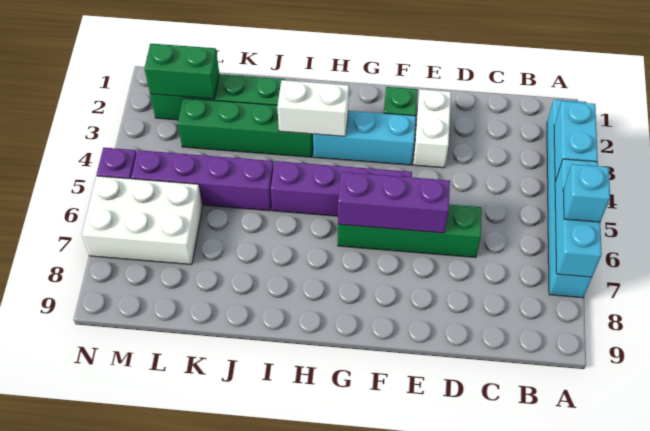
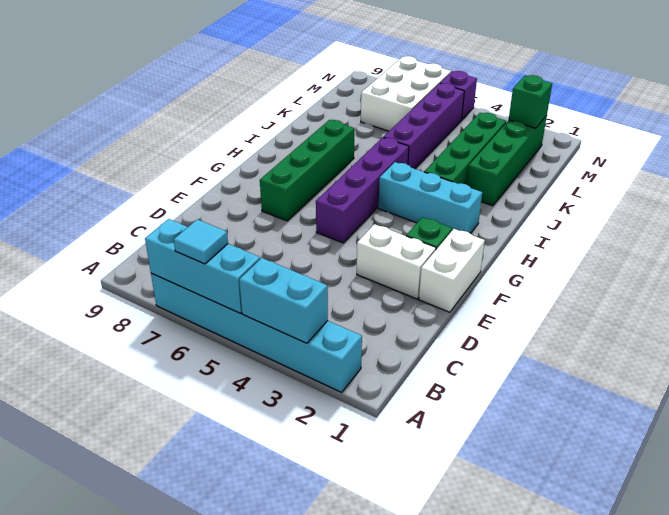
cyan 1x1 brick [563,164,610,222] -> cyan 1x1 tile [174,219,228,264]
green 1x4 brick [338,204,482,258] -> green 1x4 brick moved to [260,120,354,221]
purple 1x3 brick [338,172,450,233] -> none
cyan 1x3 brick [313,111,416,165] -> cyan 1x3 brick turned to [378,162,482,234]
white 1x2 brick [277,80,349,136] -> white 1x2 brick moved to [419,229,485,312]
green 1x2 brick [144,44,219,99] -> green 1x1 brick [509,75,552,128]

